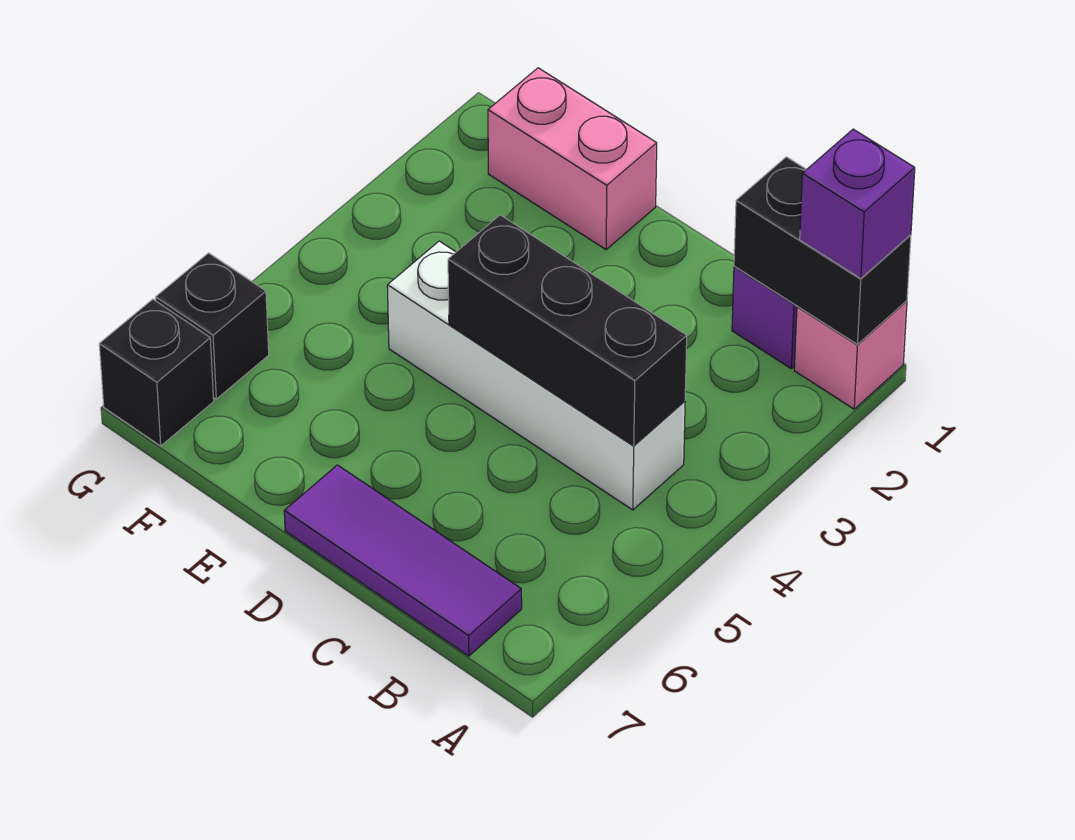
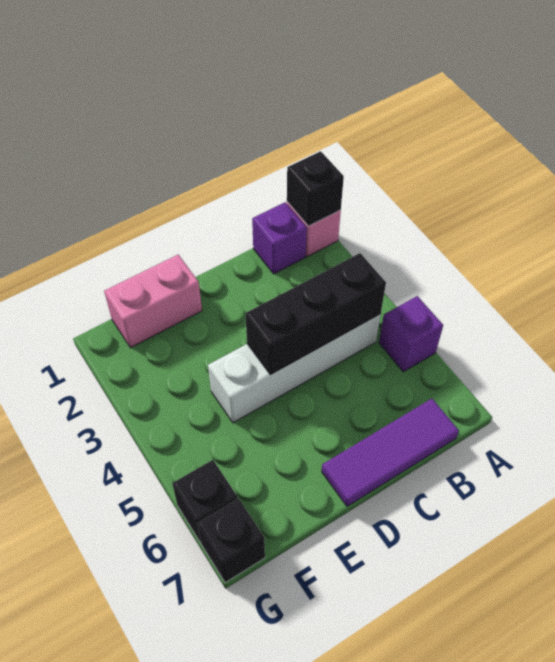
black 1x2 brick [734,157,911,345] -> black 1x1 brick [287,151,344,226]
purple 1x1 brick [800,129,915,279] -> purple 1x1 brick moved to [379,296,443,372]

